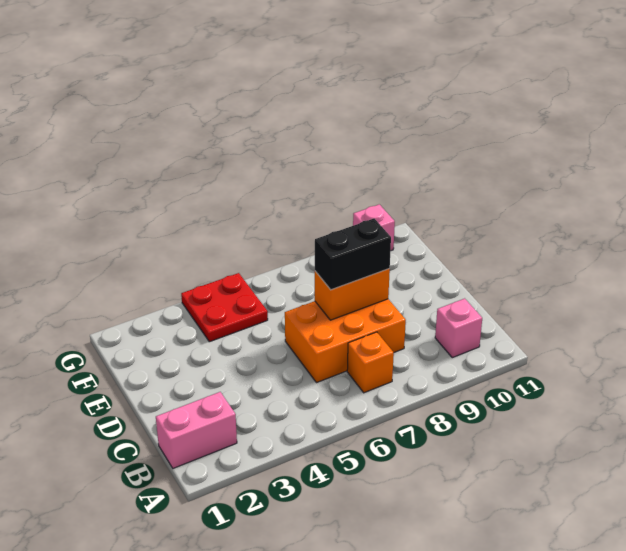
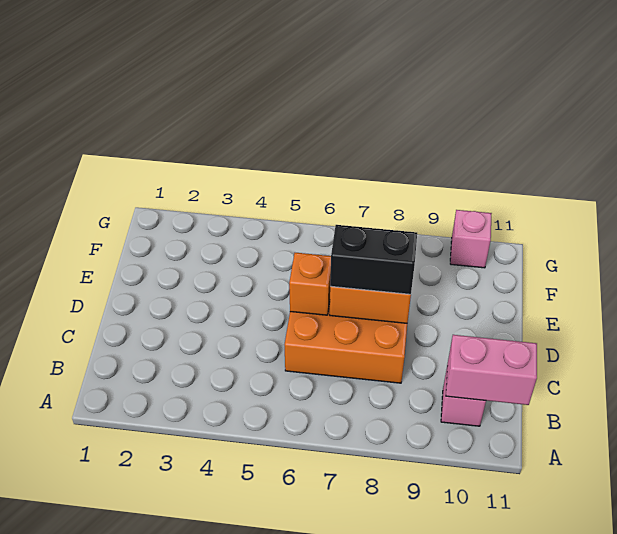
pink 1x2 brick [156,392,237,468] -> pink 1x2 brick moved to [446,335,537,405]
orange 1x1 brick [347,332,394,393] -> orange 1x1 brick moved to [289,253,331,315]
red 2x2 plate [181,273,268,342] -> none

